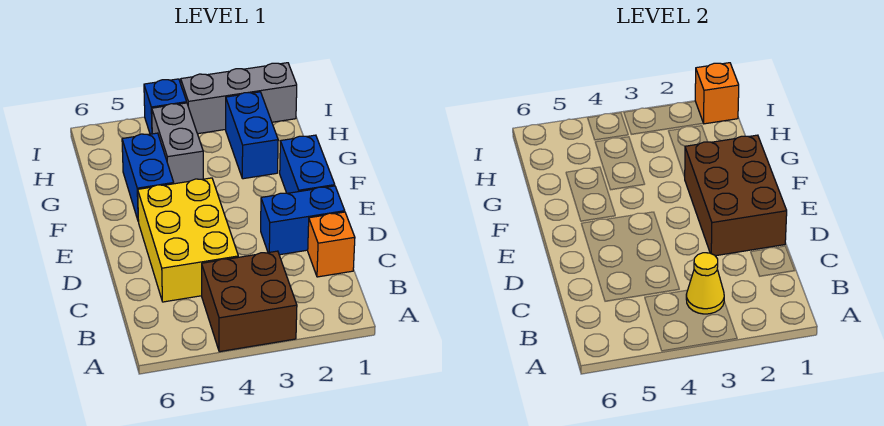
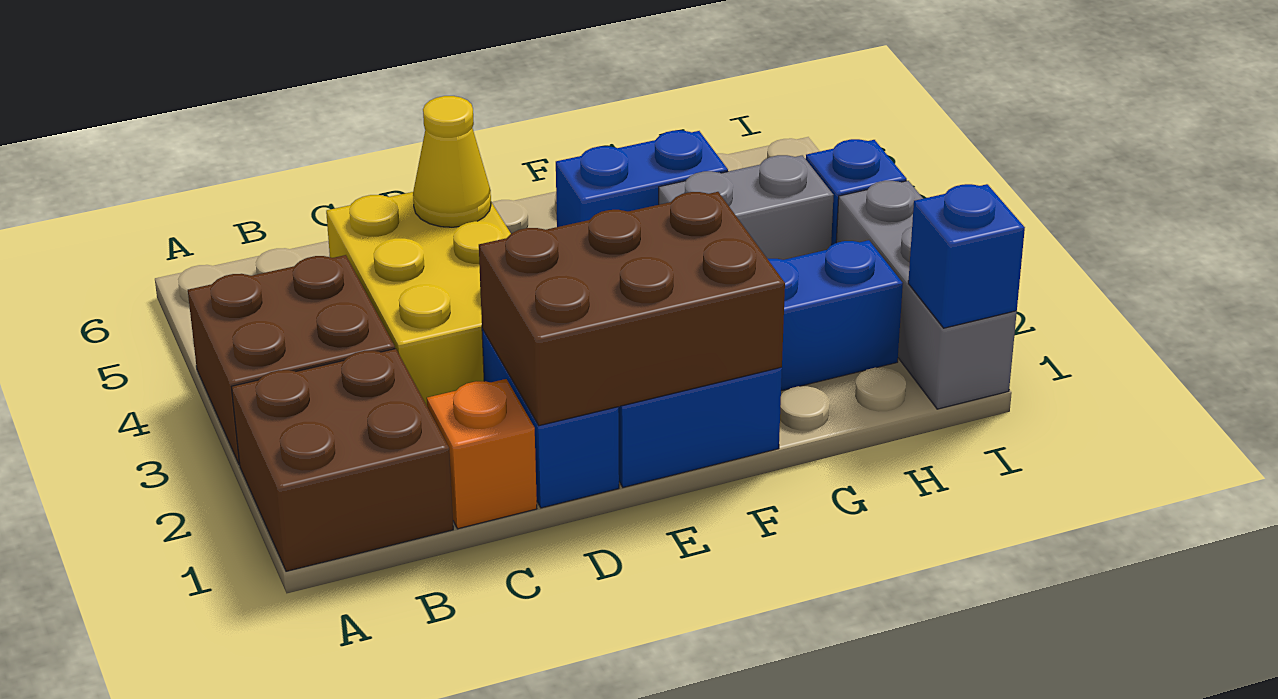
none -> brown 2x2 brick [232,349,453,571]
yellow 1x1 cone [686,253,724,314] -> yellow 1x1 cone moved to [413,96,491,227]
yellow 2x3 brick [138,178,238,302] -> yellow 2x3 brick turned to [326,192,511,406]
orange 1x1 brick [695,63,739,124] -> blue 1x1 brick [908,184,1025,328]

